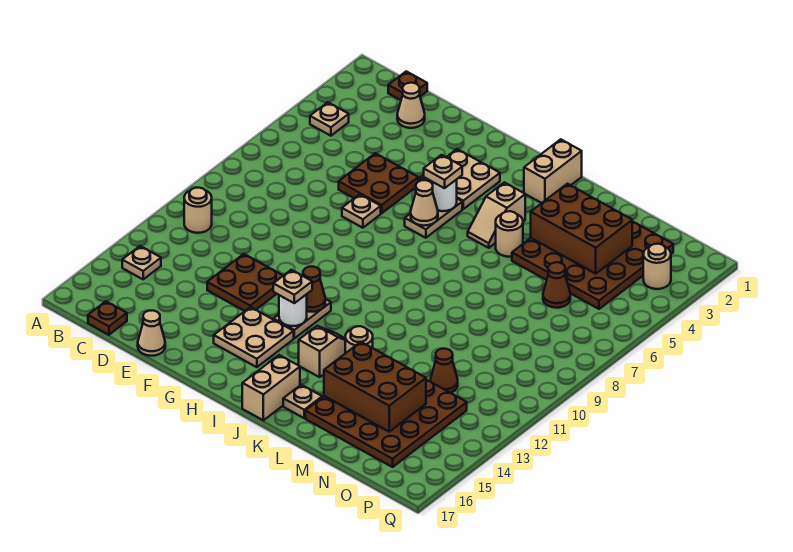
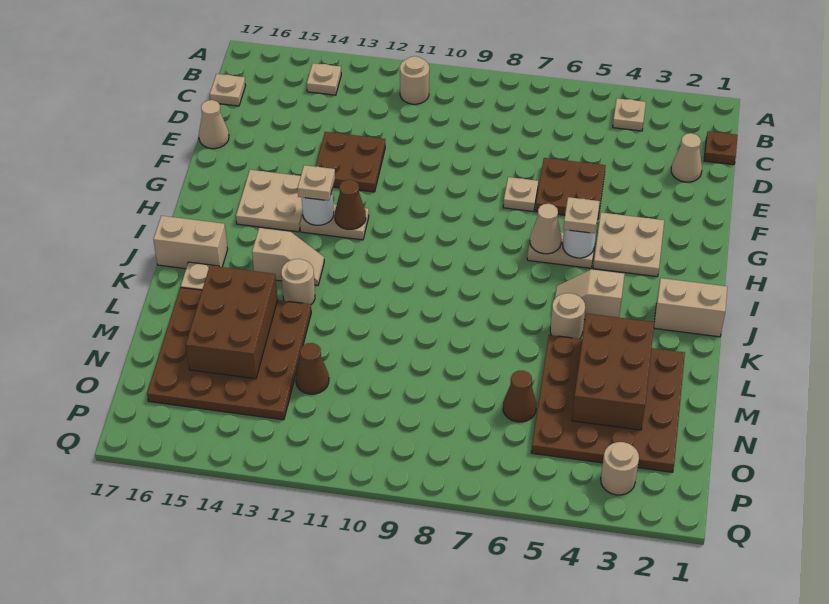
brown 1x1 plate [88,301,127,335] -> tan 1x1 plate [210,74,246,106]

